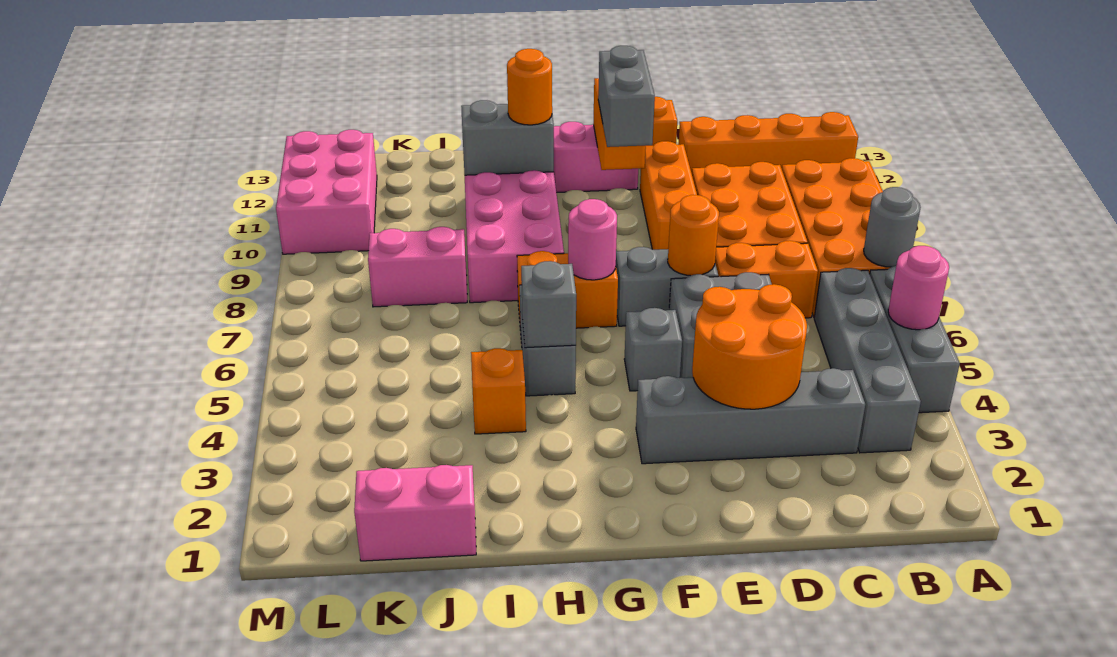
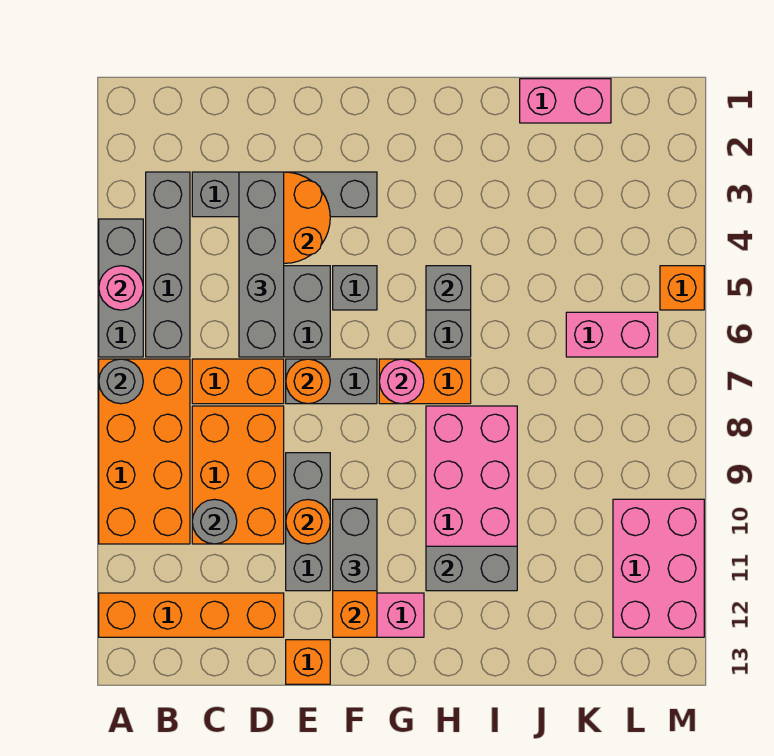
none -> grey 1x1 round brick [192,499,237,544]
none -> grey 1x4 brick [239,172,284,357]
orange 1x3 brick [640,141,697,250] -> grey 1x3 brick [286,453,330,591]
orange 1x1 round brick [507,49,552,125] -> orange 1x1 round brick moved to [286,500,330,544]
orange 1x1 brick [471,348,526,434] -> orange 1x1 brick moved to [660,266,704,310]
pink 1x2 brick [368,227,467,307] -> pink 1x2 brick moved to [566,312,658,357]

